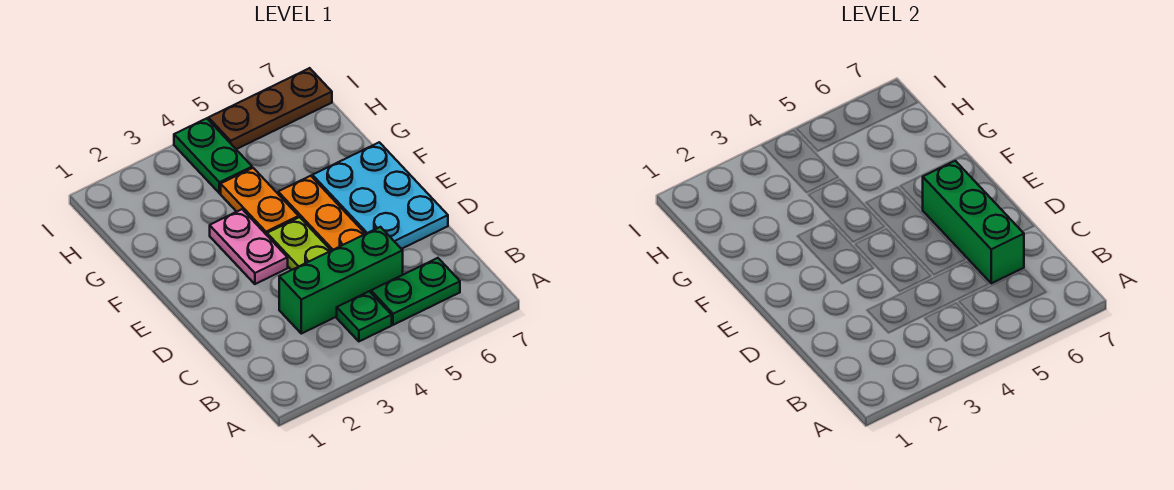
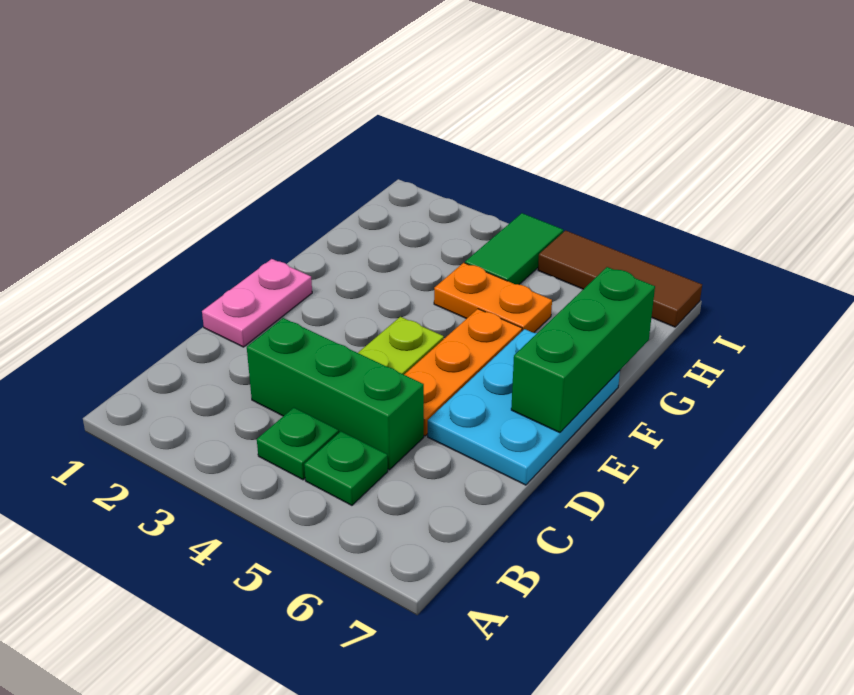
green 1x2 plate [371,258,460,325] -> green 1x1 plate [304,431,388,505]
green 1x3 brick [922,161,1024,283] -> green 1x3 brick moved to [511,267,655,433]
pink 1x2 plate [210,209,288,284] -> pink 1x2 plate moved to [202,259,312,347]
orange 1x2 plate [221,168,299,235] -> orange 1x2 plate turned to [434,263,552,333]
green 1x2 plate [174,118,252,193] -> green 1x2 tile [465,213,563,284]
brown 1x3 plate [208,68,332,149] -> brown 1x3 tile [538,230,702,327]

